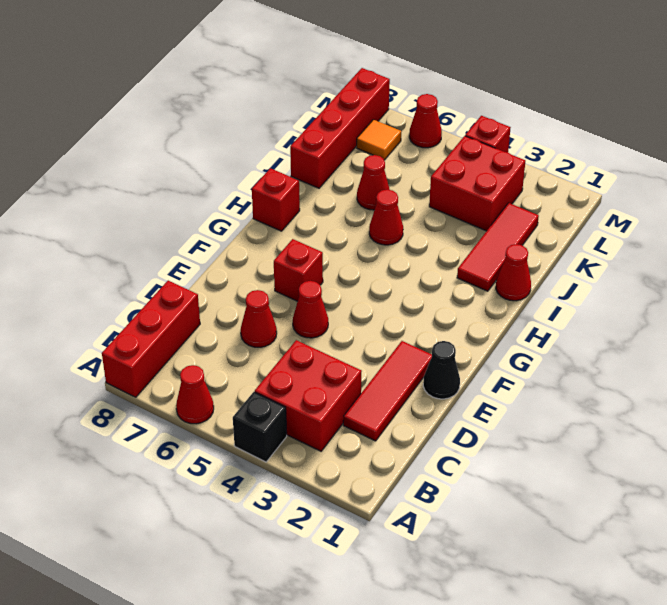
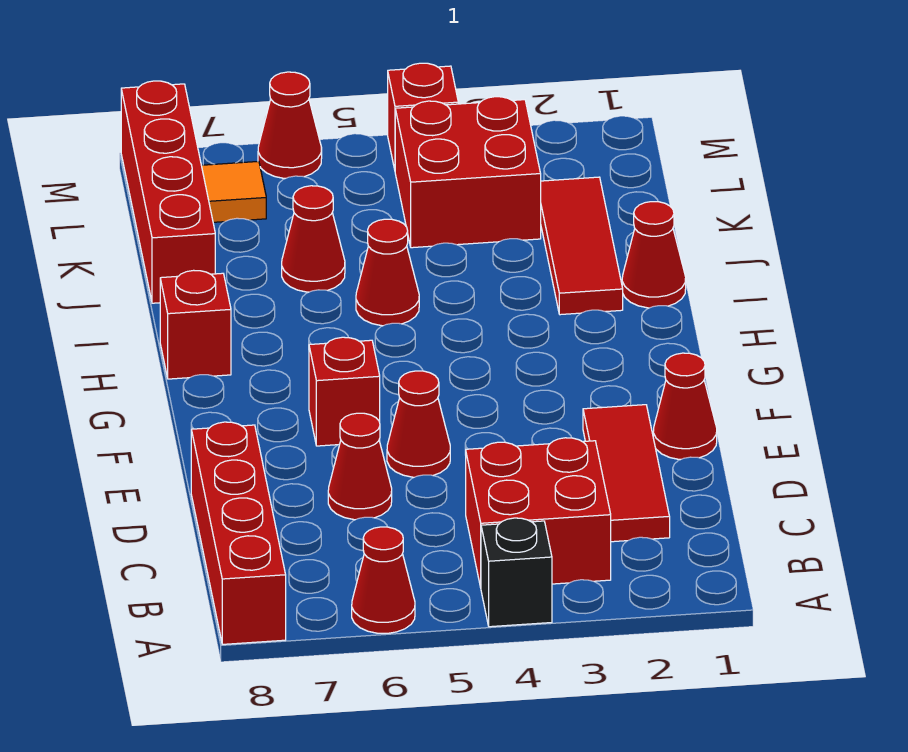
red 1x3 brick [102,281,200,397] -> red 1x4 brick [191,422,286,644]
black 1x1 cone [423,341,460,399] -> red 1x1 cone [653,353,717,460]

